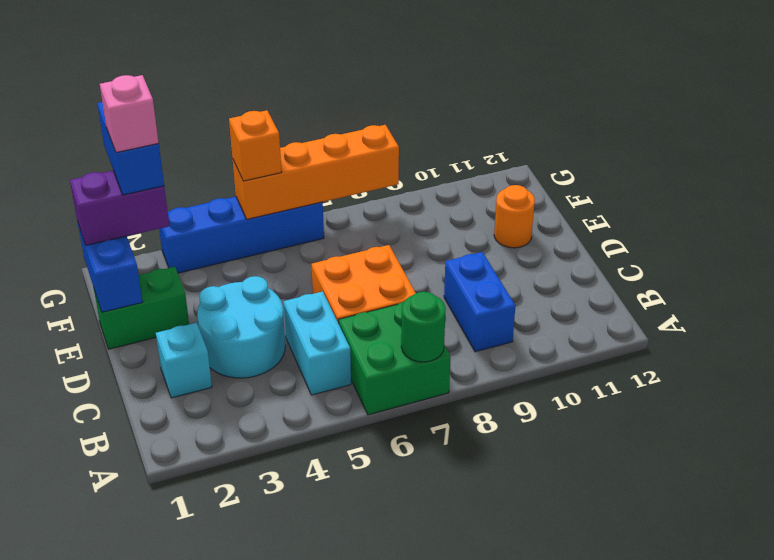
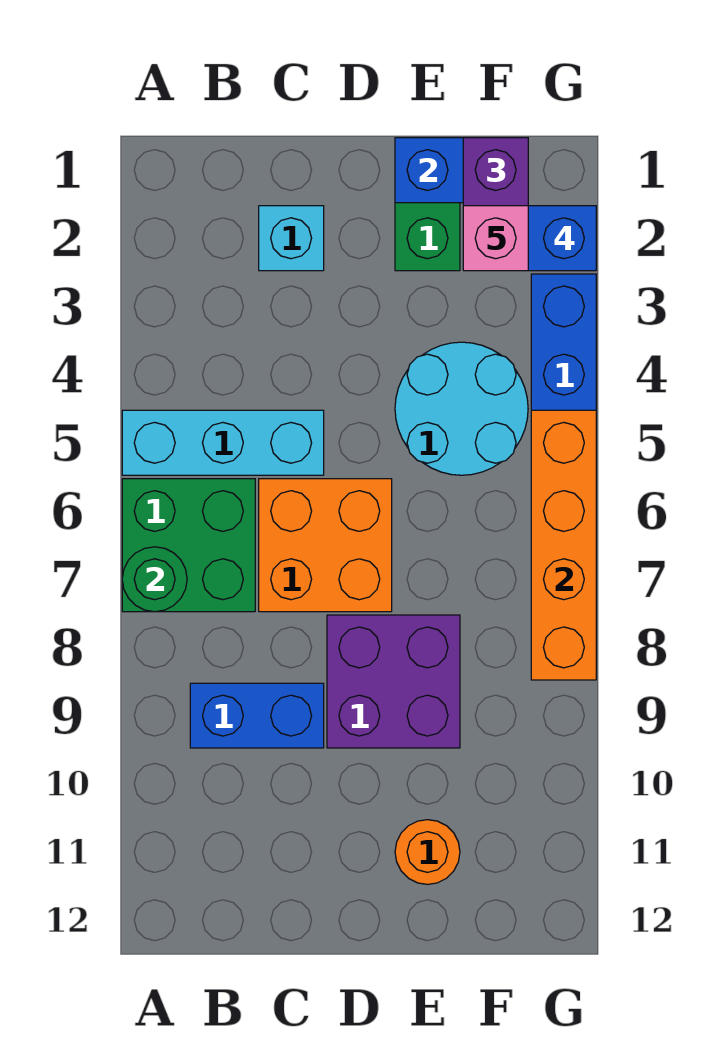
cyan 1x2 brick [283,291,351,395] -> cyan 1x3 brick [122,410,324,475]
cyan 2x2 round brick [197,276,285,378] -> cyan 2x2 round brick moved to [395,342,528,475]
none -> purple 2x2 brick [327,615,460,748]
orange 1x1 brick [229,110,282,181] -> none

